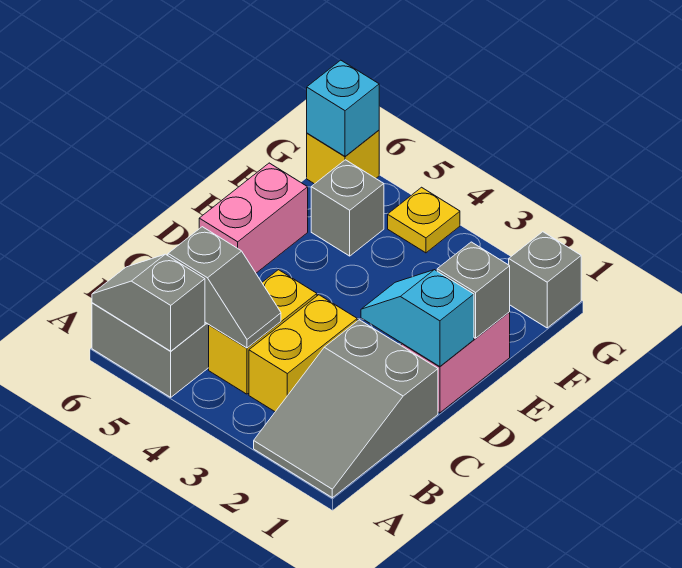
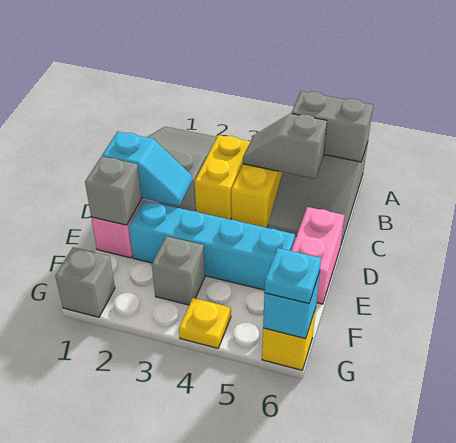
grey 1x2 slope [92,254,205,351] -> grey 1x2 brick [292,91,373,162]
none -> cyan 1x4 brick [129,200,295,290]
grey 1x1 brick [311,160,384,256] -> grey 1x1 brick moved to [152,236,205,305]
none -> cyan 1x1 plate [264,248,321,303]

